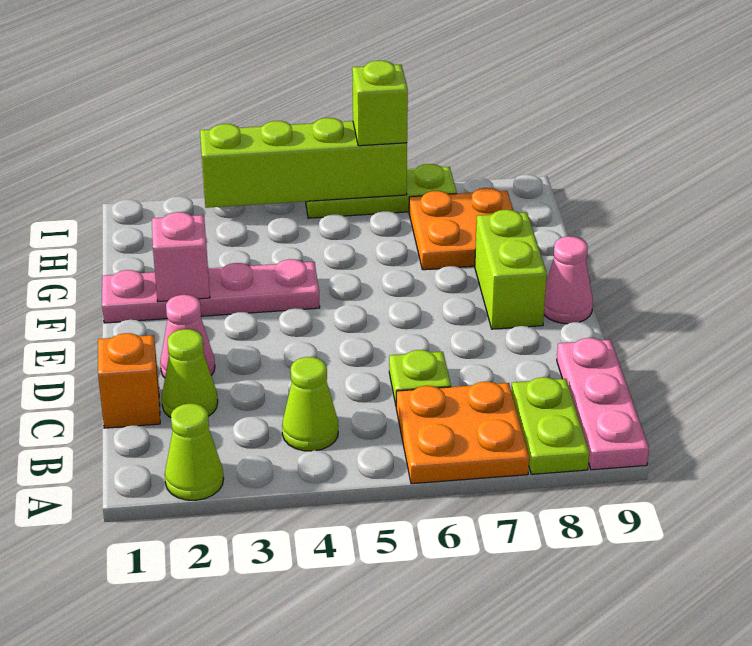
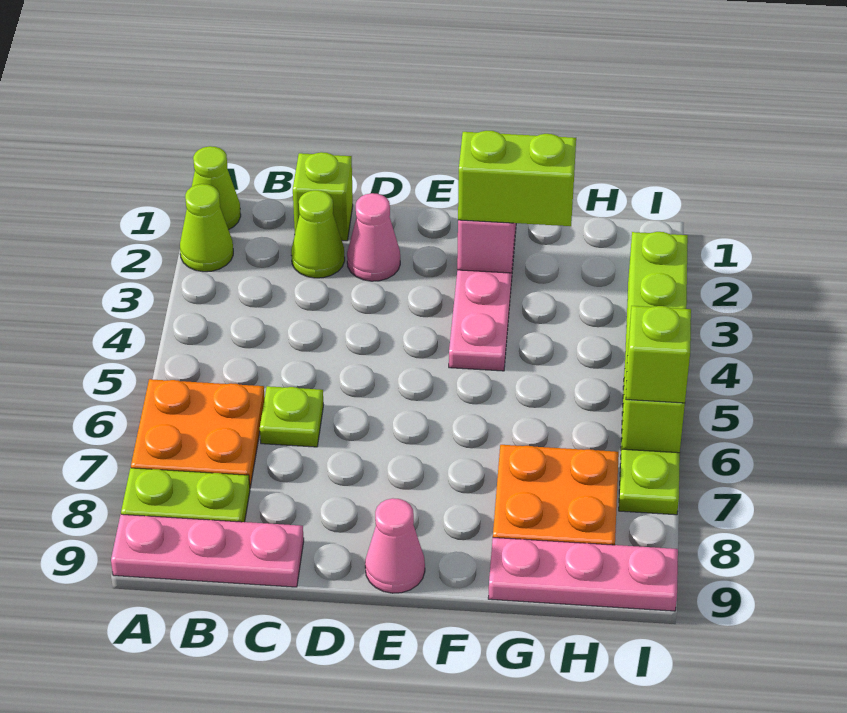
lime 1x1 cone [282,357,338,451] -> lime 1x1 cone moved to [192,146,241,230]
orange 1x1 brick [98,333,160,428] -> lime 1x1 brick [293,152,353,241]
lime 1x2 brick [475,210,547,329] -> lime 1x2 brick moved to [458,131,576,226]
none -> pink 1x3 plate [488,537,678,611]

